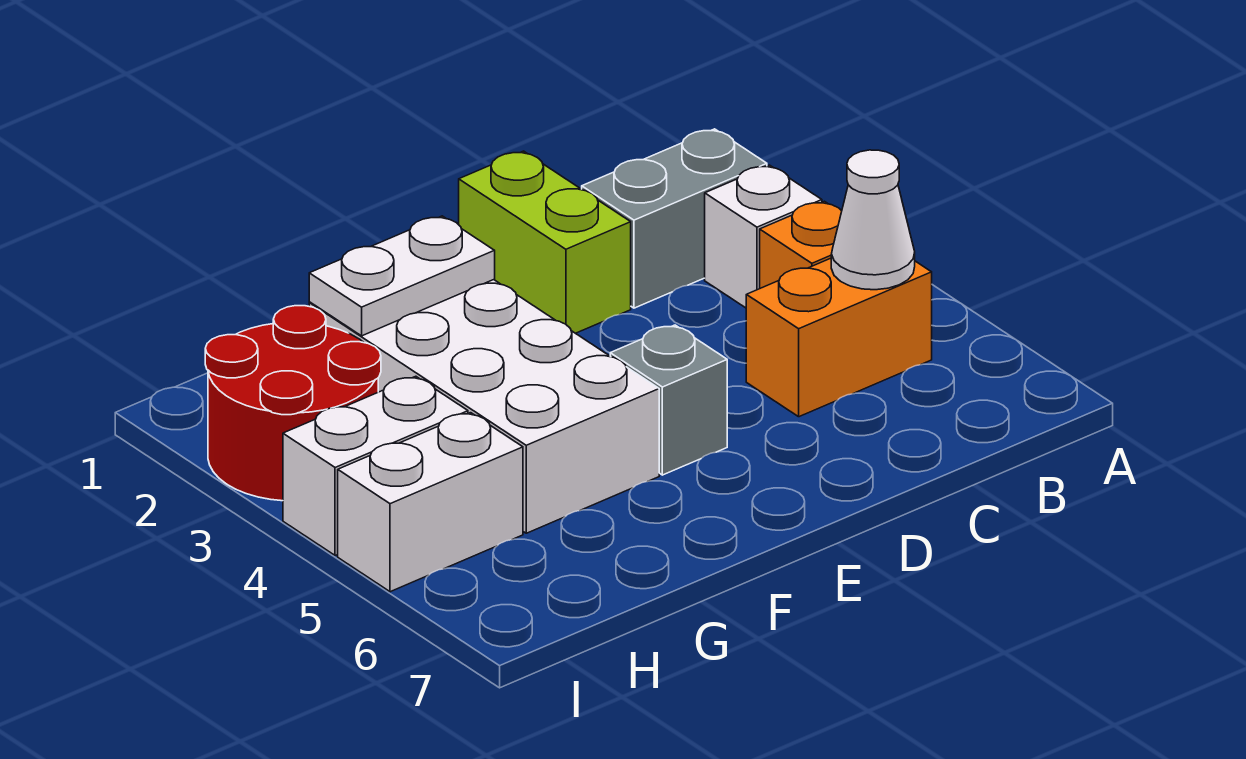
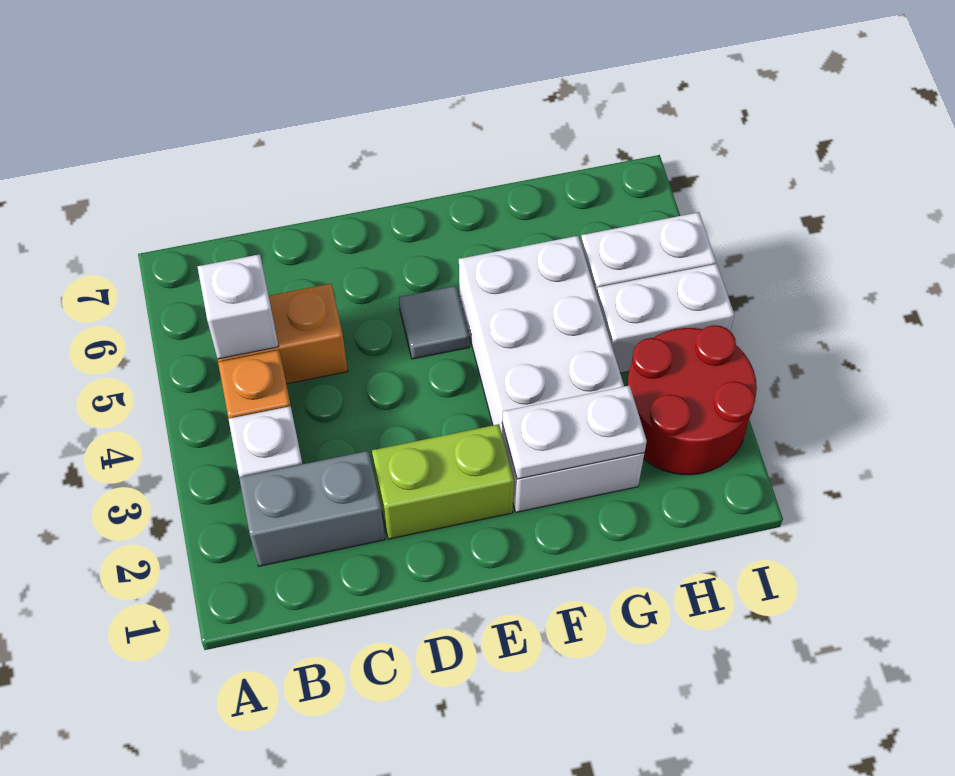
white 1x1 cone [831,150,915,290] -> white 1x1 brick [197,254,279,359]
lime 1x2 brick [459,151,631,333] -> lime 1x2 brick turned to [372,424,514,539]
grey 1x1 brick [610,325,727,475] -> grey 1x1 tile [399,286,469,359]

